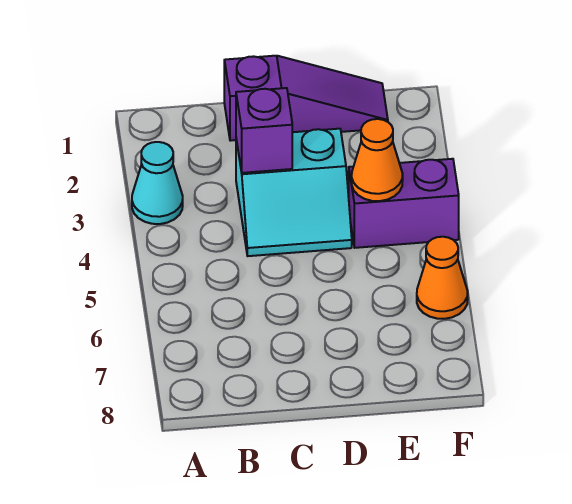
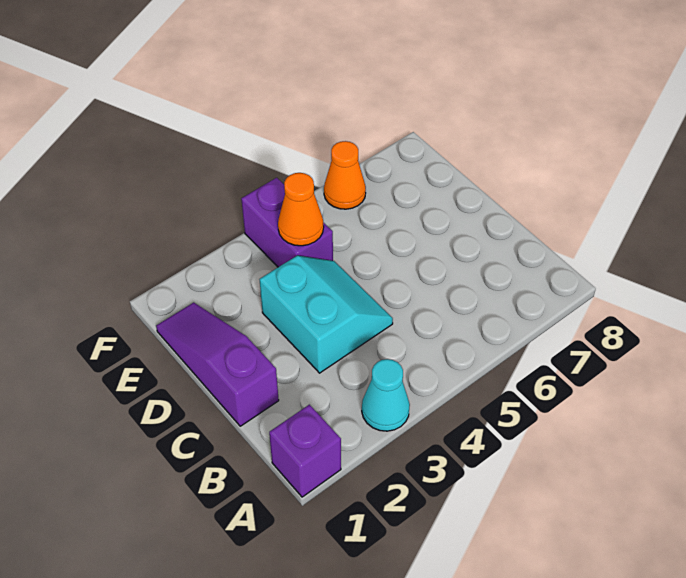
purple 1x1 brick [236,88,292,173] -> purple 1x1 brick moved to [269,405,341,497]

